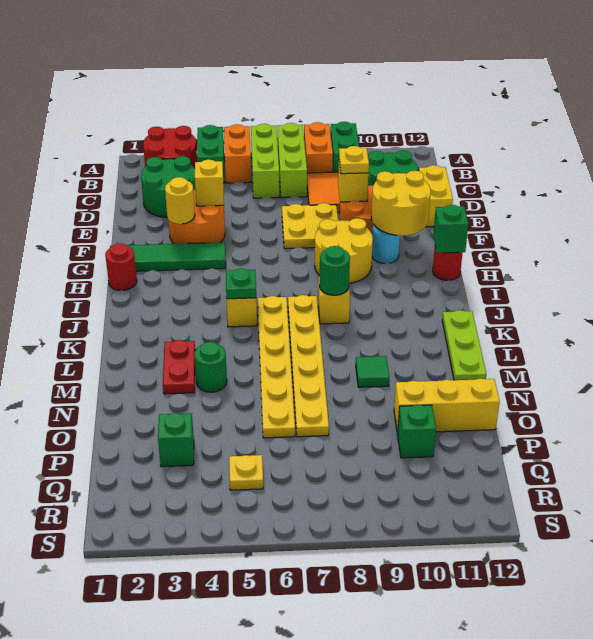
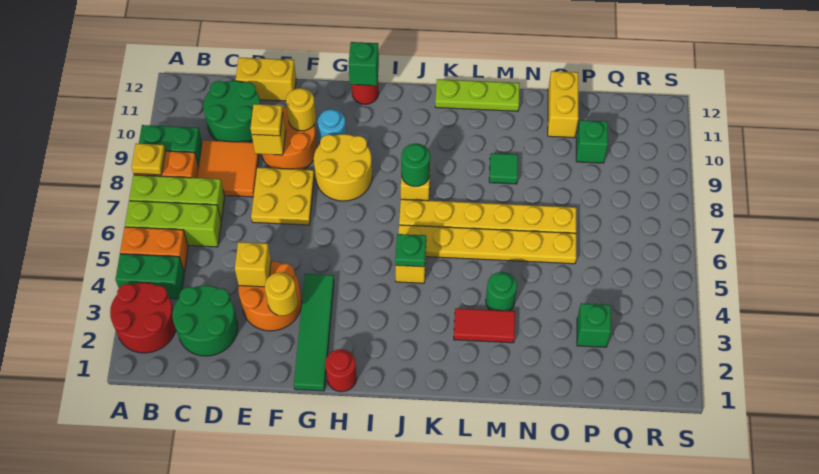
yellow 2x2 round brick [371,171,431,236] -> yellow 1x1 round brick [286,88,316,131]
red 1x2 plate [163,340,195,394] -> red 1x2 tile [454,308,515,343]
yellow 1x3 brick [394,378,500,433] -> yellow 1x2 brick [548,71,578,138]
yellow 1x1 plate [229,455,263,490] -> yellow 1x1 plate moved to [132,144,165,175]

